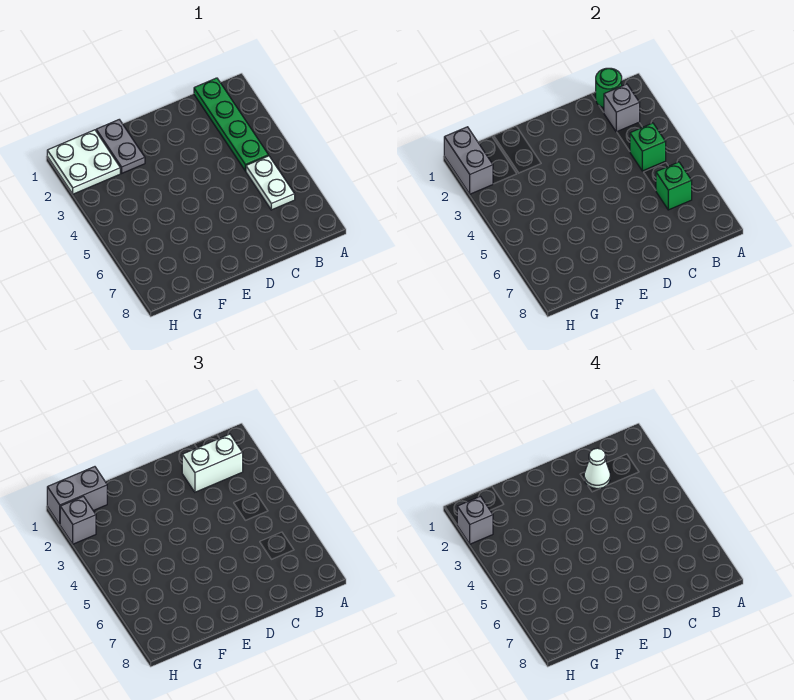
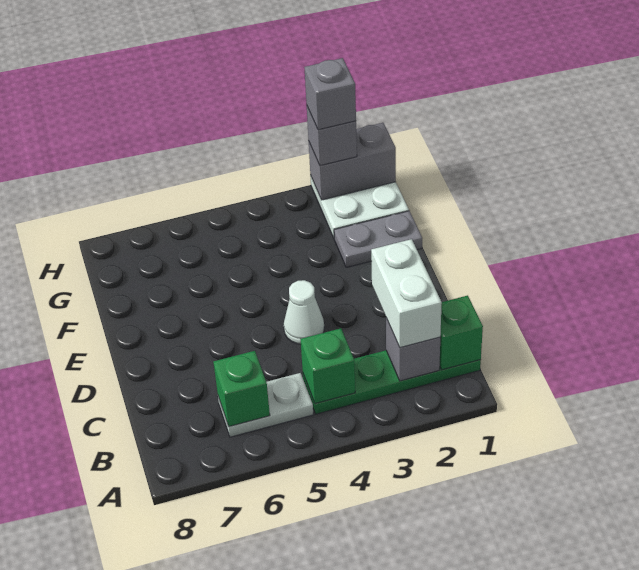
green 1x1 round brick [596,68,622,108] -> green 1x1 brick [440,295,483,370]
white 1x1 cone [584,448,610,489] -> white 1x1 cone moved to [284,280,324,344]
grey 1x2 brick [47,467,107,524] -> none

